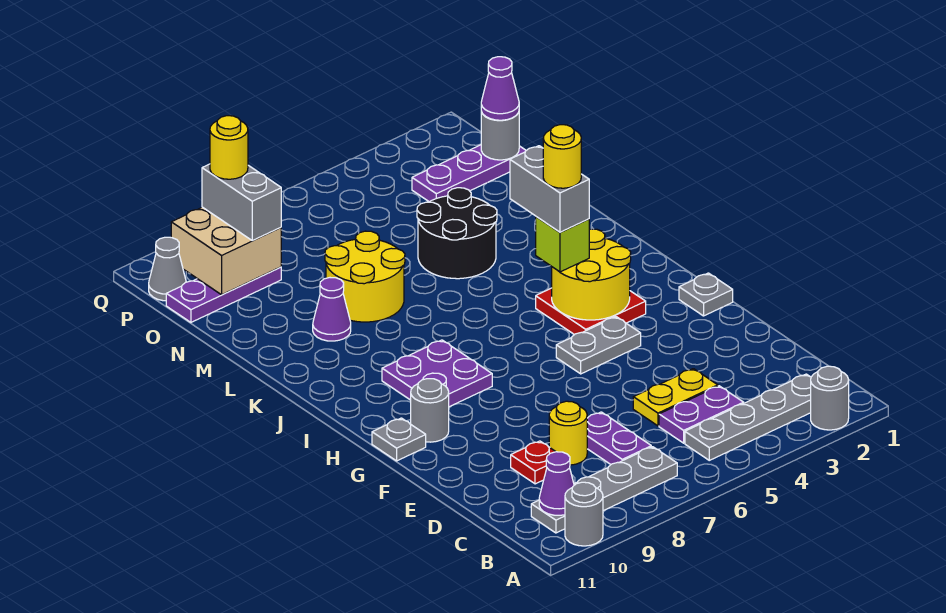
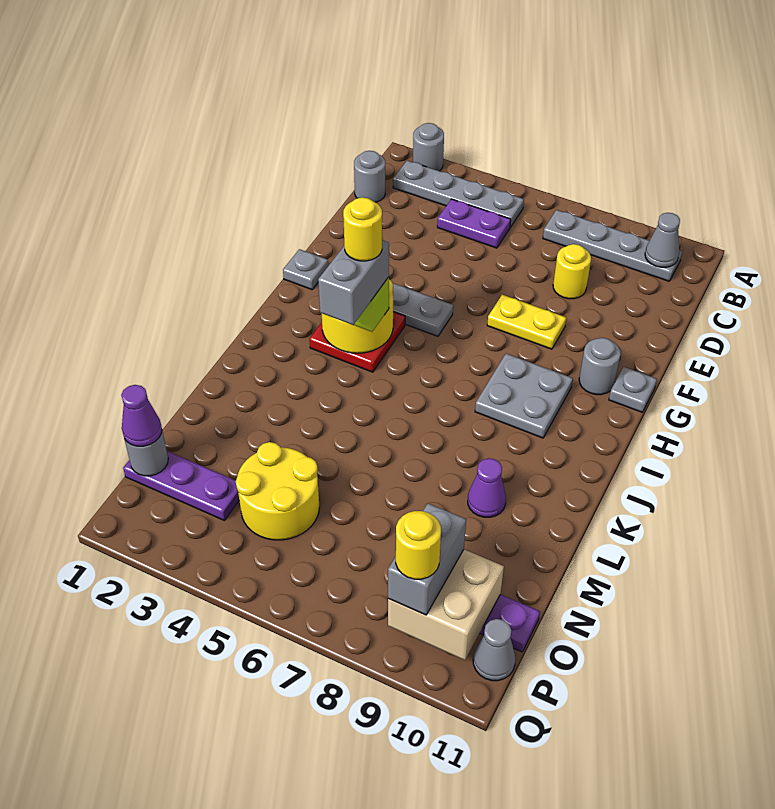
grey 1x1 round brick [565,482,603,546] -> grey 1x1 round brick moved to [354,151,385,202]
purple 1x1 cone [539,452,574,515] -> grey 1x1 cone [645,213,680,267]
purple 1x2 plate [587,412,651,464] -> none
yellow 1x2 plate [633,369,718,426] -> yellow 1x2 plate moved to [487,295,566,349]
red 1x1 plate [511,441,556,484] -> none
purple 2x2 plate [382,340,492,407] -> grey 2x2 plate [475,354,573,438]
black 2x2 round brick [417,188,497,279] -> none
yellow 2x2 round brick [325,231,405,322] -> yellow 2x2 round brick moved to [236,442,319,540]

